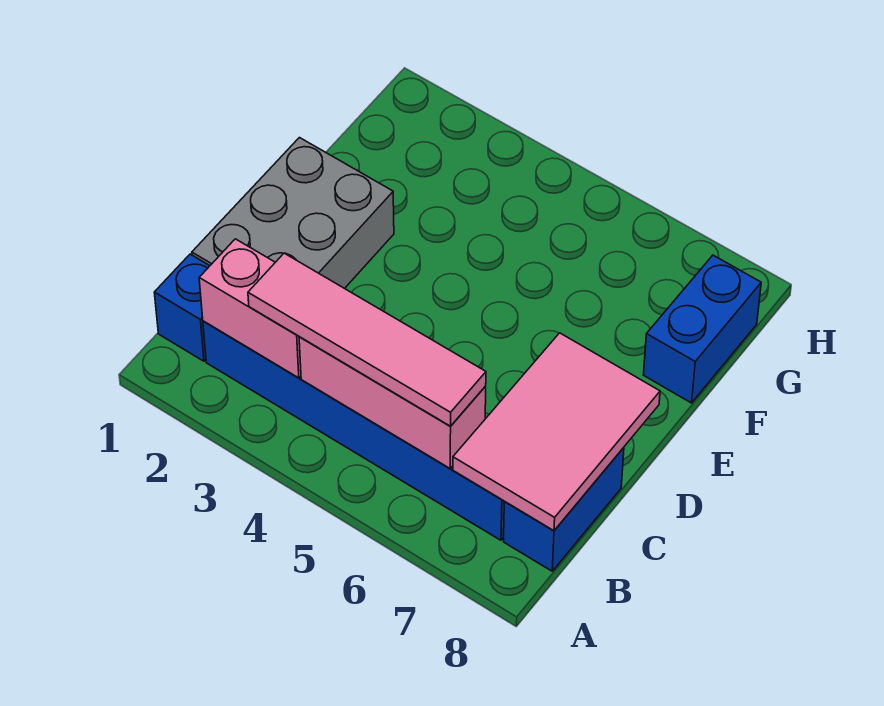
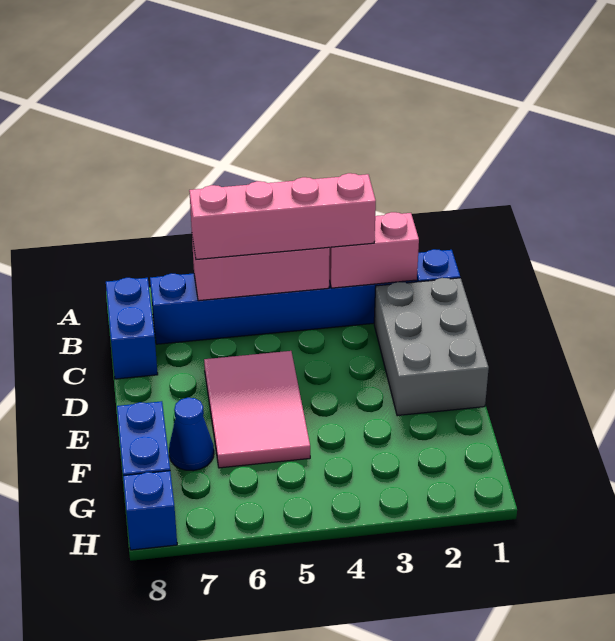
pink 1x4 tile [248,253,486,426] -> pink 1x4 brick [189,173,376,259]
pink 2x3 tile [453,333,660,531] -> pink 2x3 tile moved to [204,351,310,468]
none -> blue 1x1 cone [169,398,214,471]
none -> blue 1x1 brick [123,471,177,550]

